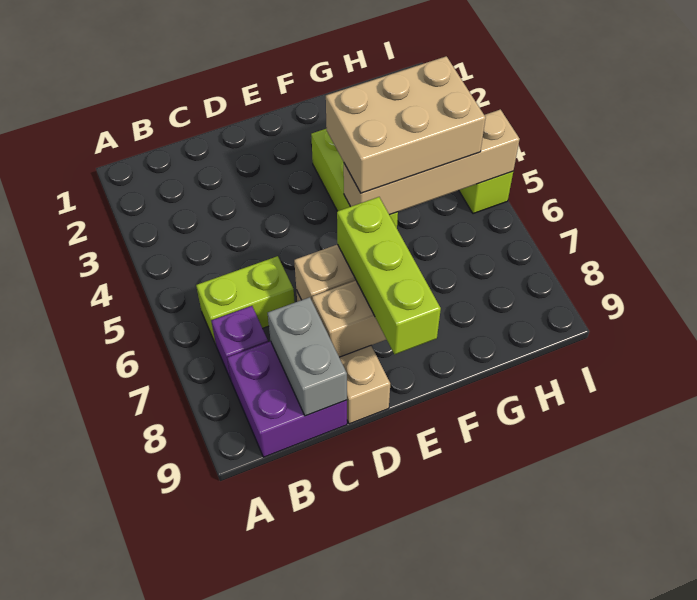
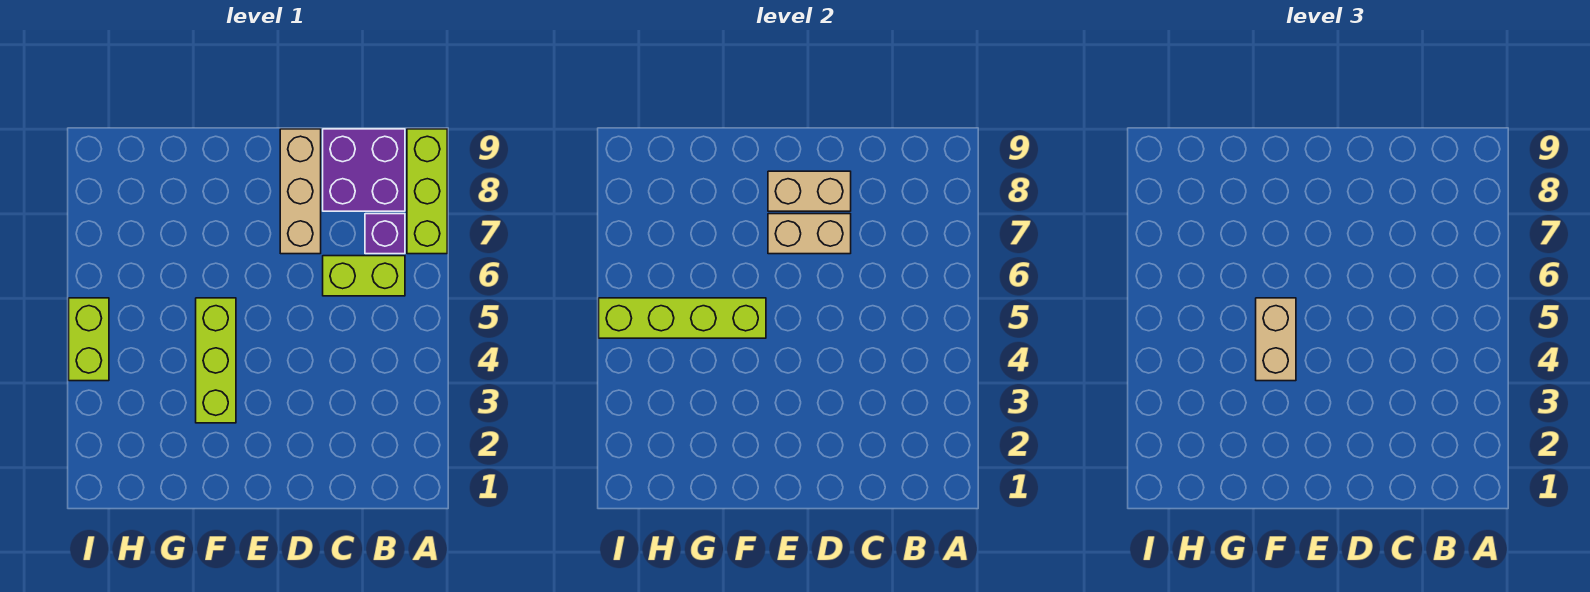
grey 1x2 brick [268,297,347,416] -> none
lime 1x3 brick [337,197,441,354] -> lime 1x3 brick moved to [407,129,447,254]
tan 2x3 brick [326,56,486,193] -> tan 1x2 brick [1256,298,1296,381]
tan 1x4 brick [344,109,520,215] -> lime 1x4 brick [599,298,766,338]

